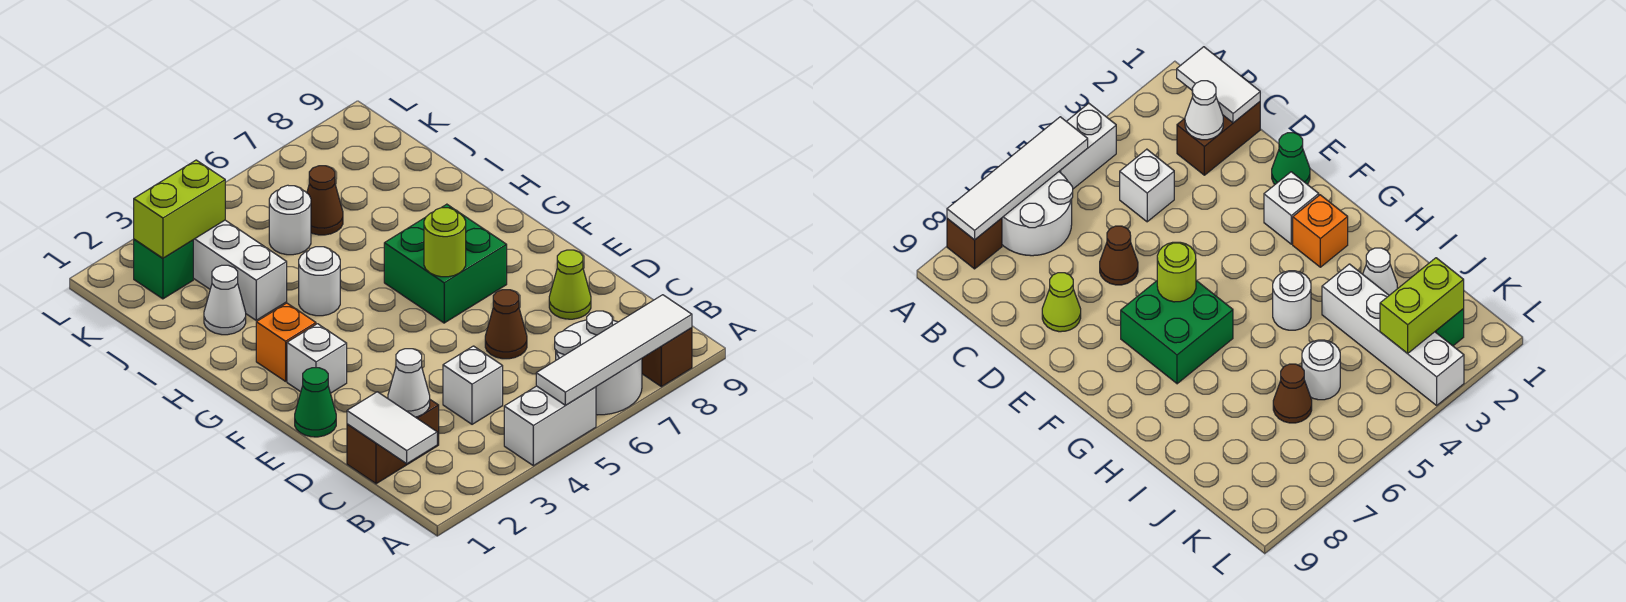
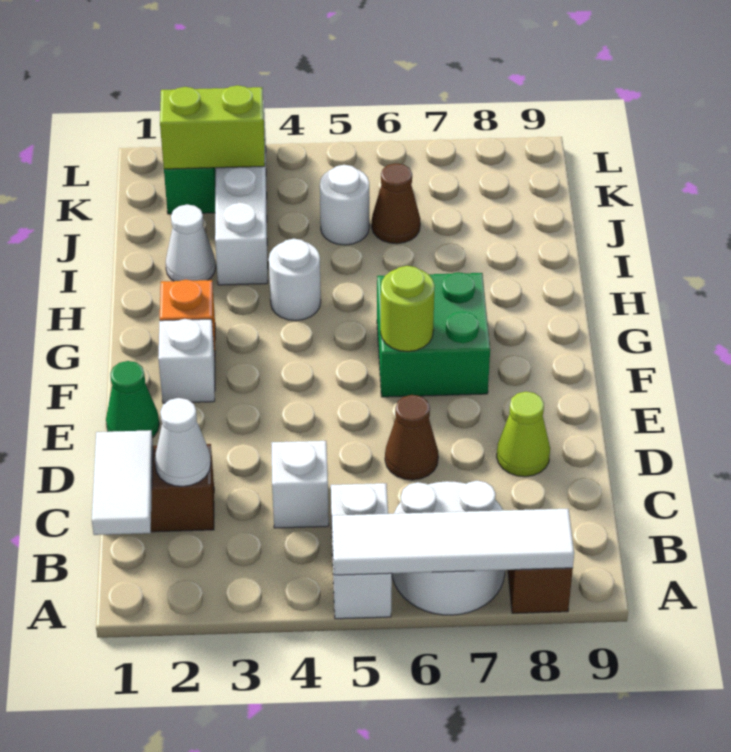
white 1x2 brick [504,386,596,466] -> white 1x2 brick turned to [331,483,392,619]

